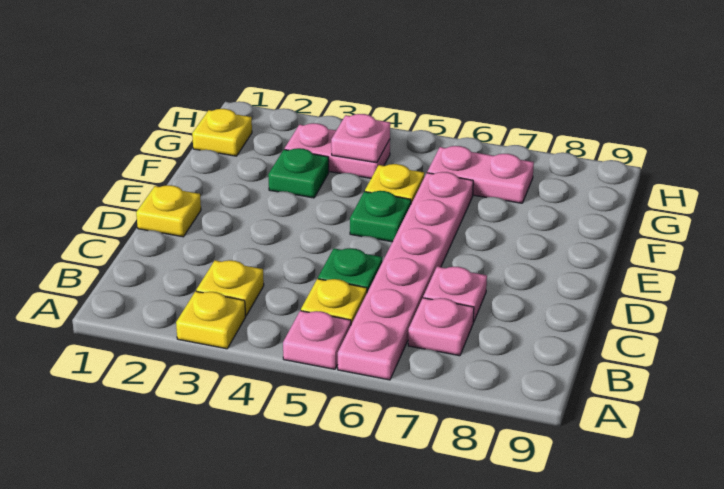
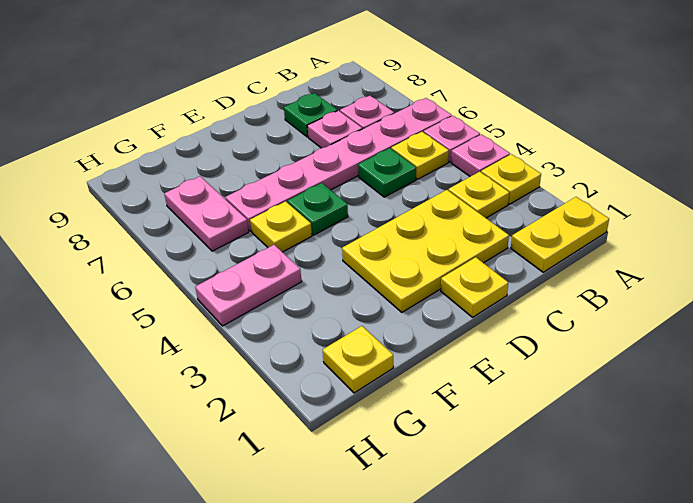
none -> yellow 1x2 plate [511,197,609,272]
none -> yellow 2x3 plate [342,190,509,312]
green 1x1 plate [268,148,329,198] -> green 1x1 plate moved to [284,93,337,137]
pink 1x2 plate [285,123,390,178] -> pink 1x2 plate turned to [195,245,302,326]
pink 1x1 plate [331,114,390,163] -> pink 1x1 plate moved to [451,134,510,176]

